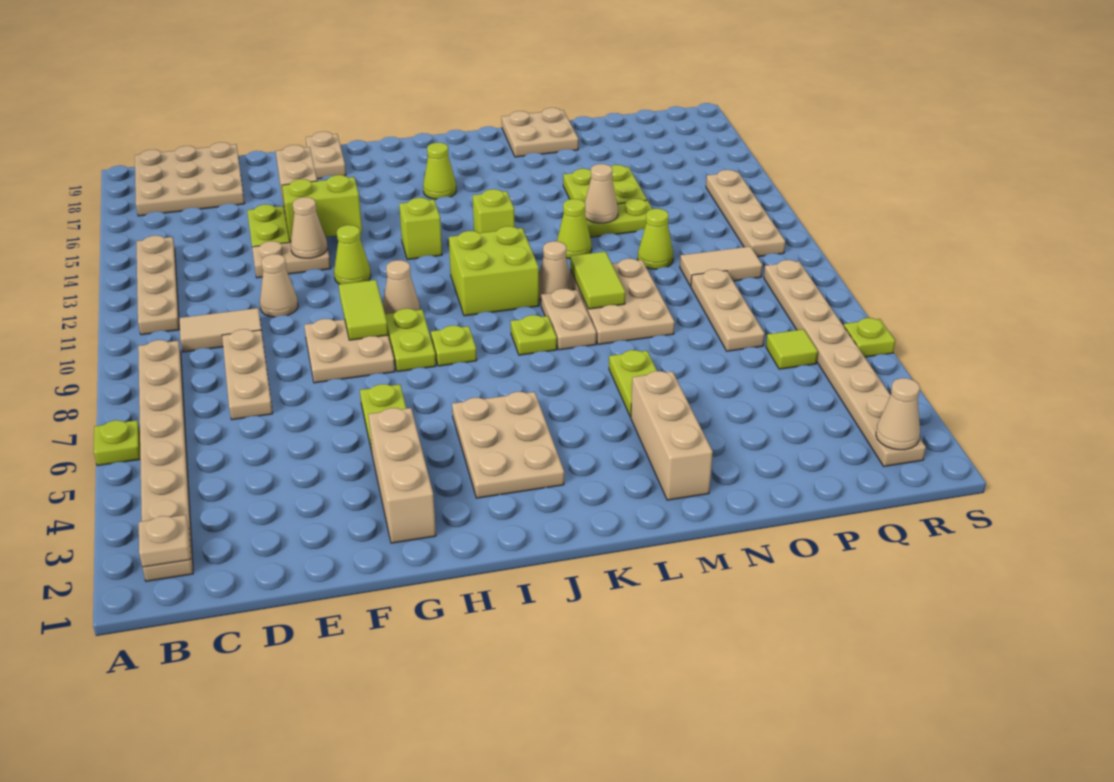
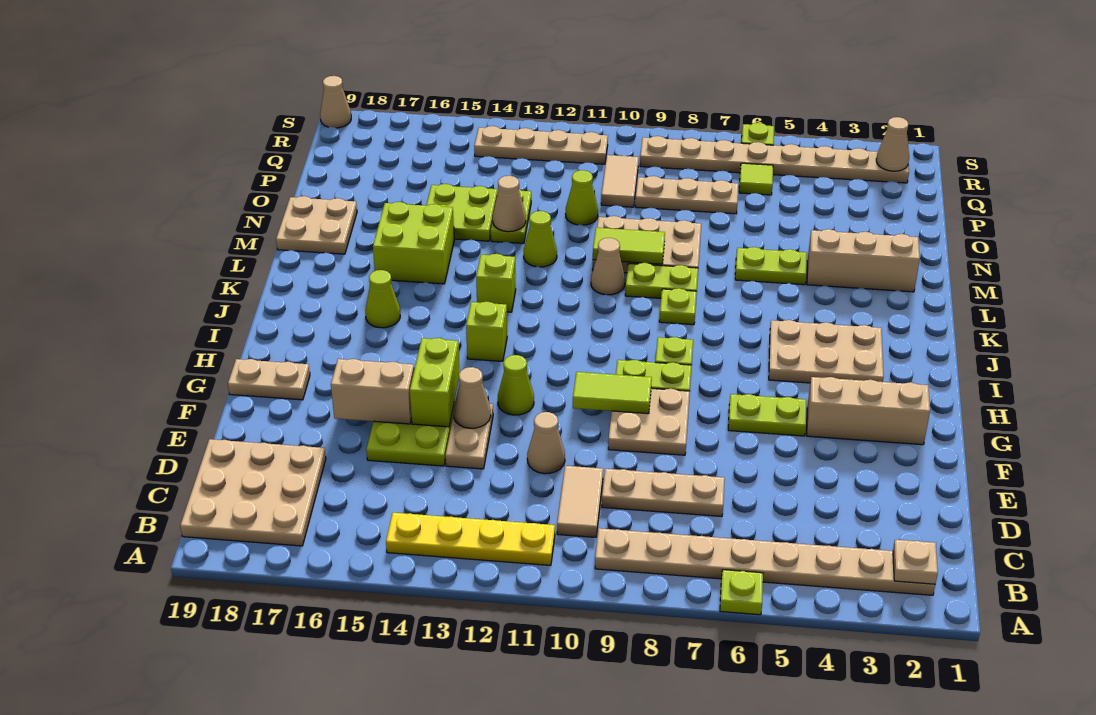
tan 1x4 plate [137,236,179,335] -> yellow 1x4 plate [386,513,555,565]
tan 1x1 cone [383,260,420,314] -> tan 1x1 cone moved to [320,76,351,128]
lime 2x2 brick [449,226,539,316] -> lime 2x2 brick moved to [373,202,454,284]
tan 1x2 plate [541,289,596,350] -> lime 1x2 plate [625,263,698,298]

